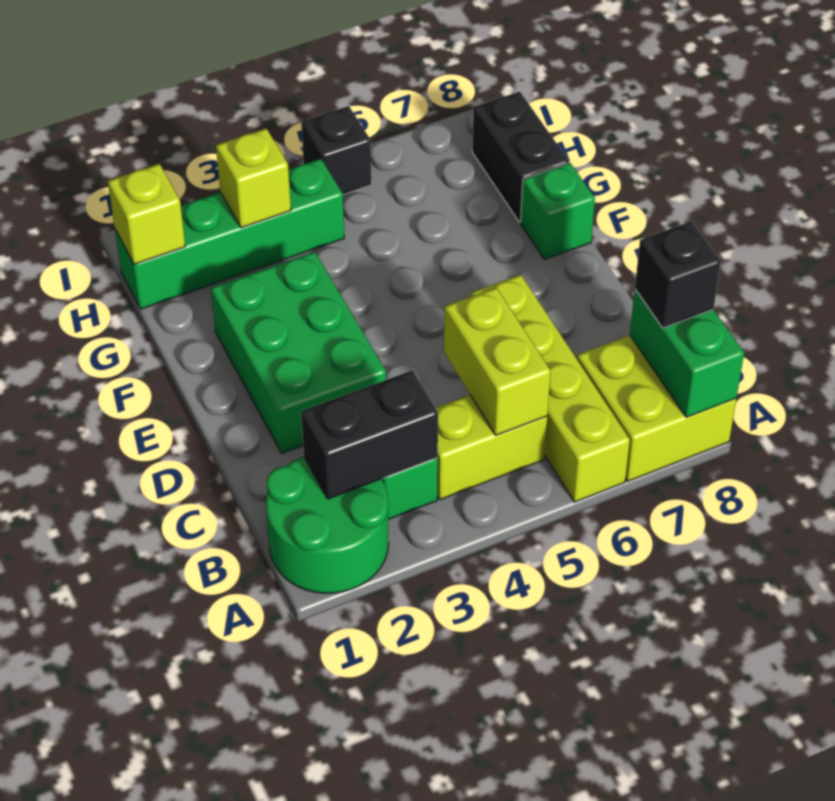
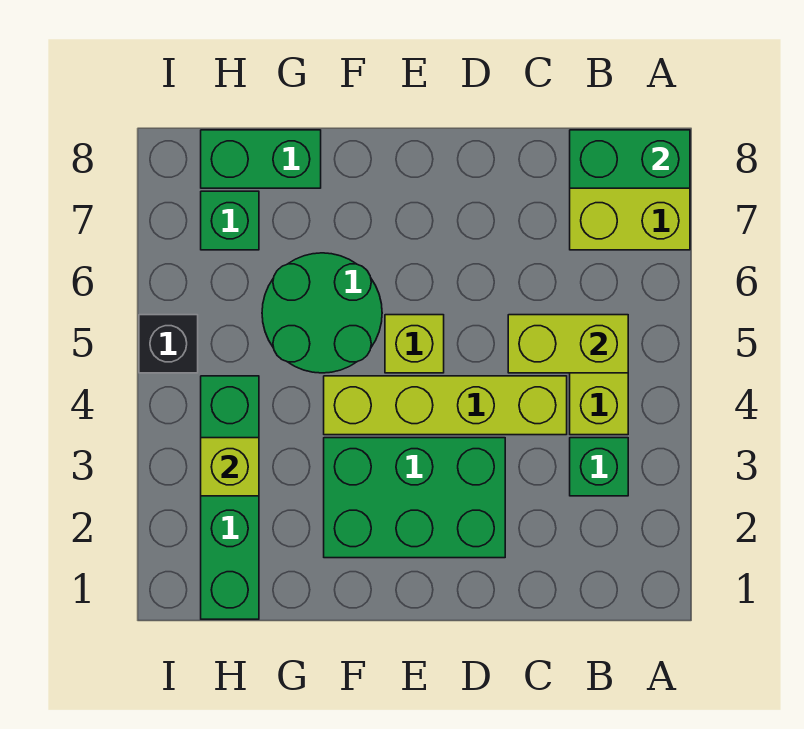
green 2x2 round brick [266,457,389,593] -> green 2x2 round brick moved to [262,253,382,373]
lime 1x4 brick [471,275,630,502] -> lime 1x4 brick moved to [324,376,567,435]
black 1x2 brick [301,370,438,499] -> none
black 1x1 brick [635,221,721,328] -> none
green 1x1 brick [521,163,595,259] -> green 1x1 brick moved to [201,191,259,250]
black 1x2 brick [472,92,569,222] -> green 1x2 brick [201,130,321,188]
lime 1x1 brick [108,164,185,264] -> lime 1x1 brick moved to [385,315,444,373]

